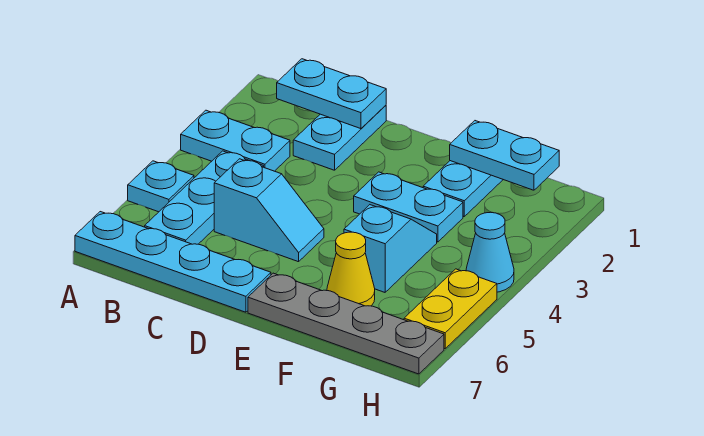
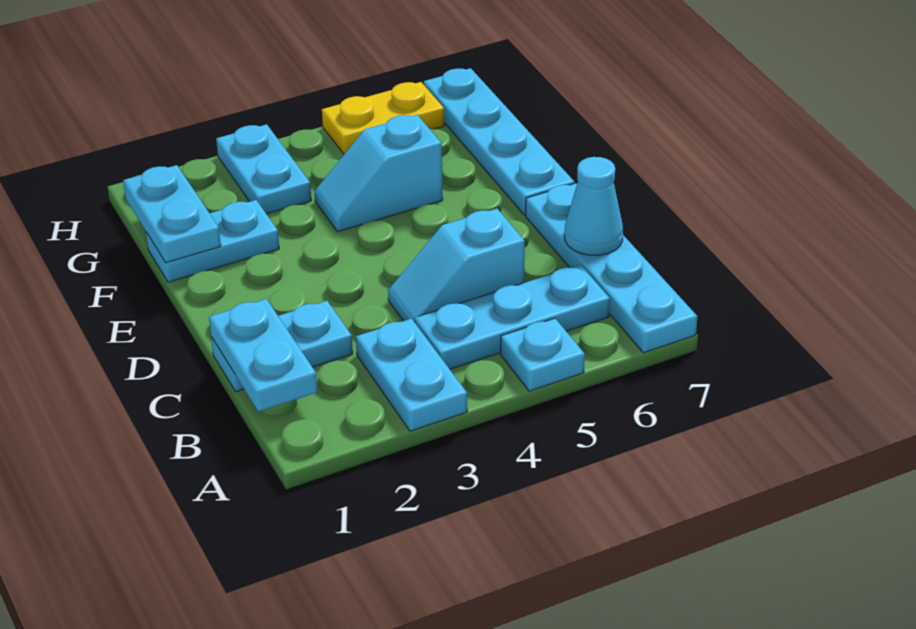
cyan 1x2 slope [214,159,324,262] -> cyan 1x2 slope turned to [388,209,525,322]
cyan 1x2 plate [354,172,463,242] -> cyan 1x2 plate moved to [216,124,311,214]
grey 1x4 plate [248,273,444,374] -> cyan 1x4 plate [424,68,575,215]
yellow 1x1 cone [327,232,375,306] -> none
cyan 1x1 cone [466,212,514,292] -> cyan 1x1 cone moved to [565,157,623,255]

